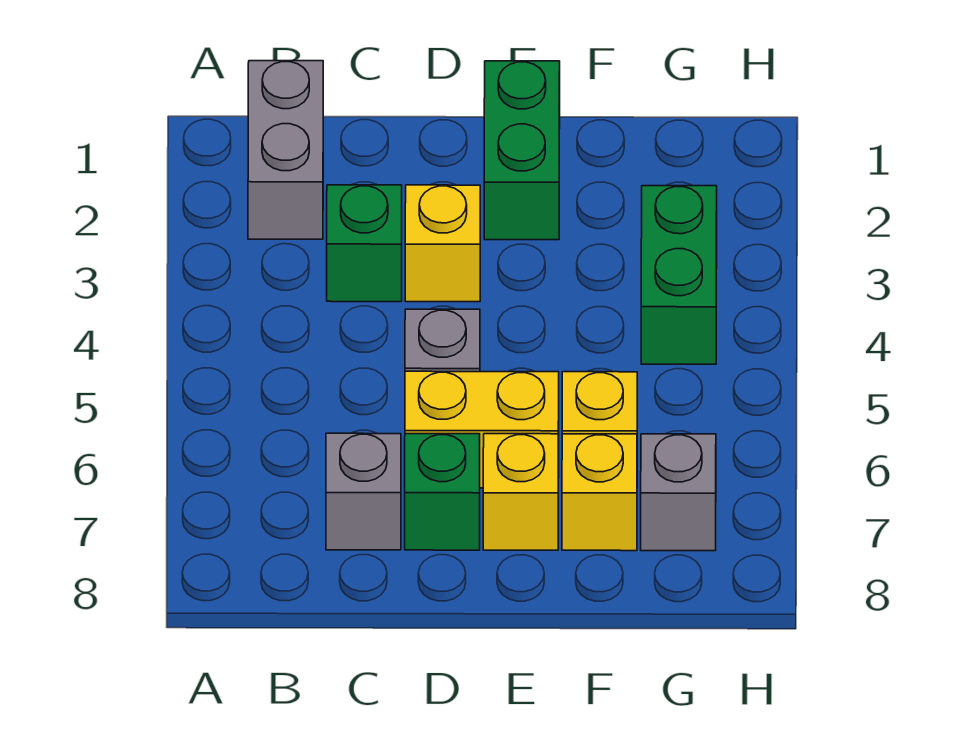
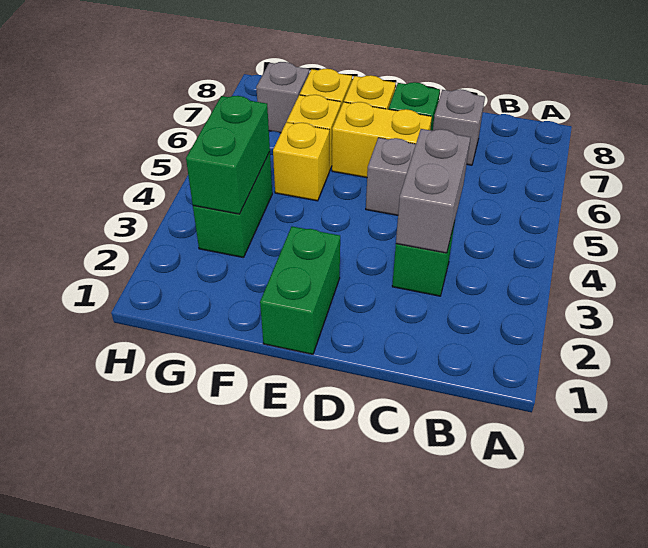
grey 1x2 brick [248,61,323,239] -> grey 1x2 brick moved to [396,129,470,253]
yellow 1x1 brick [405,185,480,302] -> yellow 1x1 brick moved to [273,122,329,201]
none -> green 1x2 brick [186,96,270,214]

